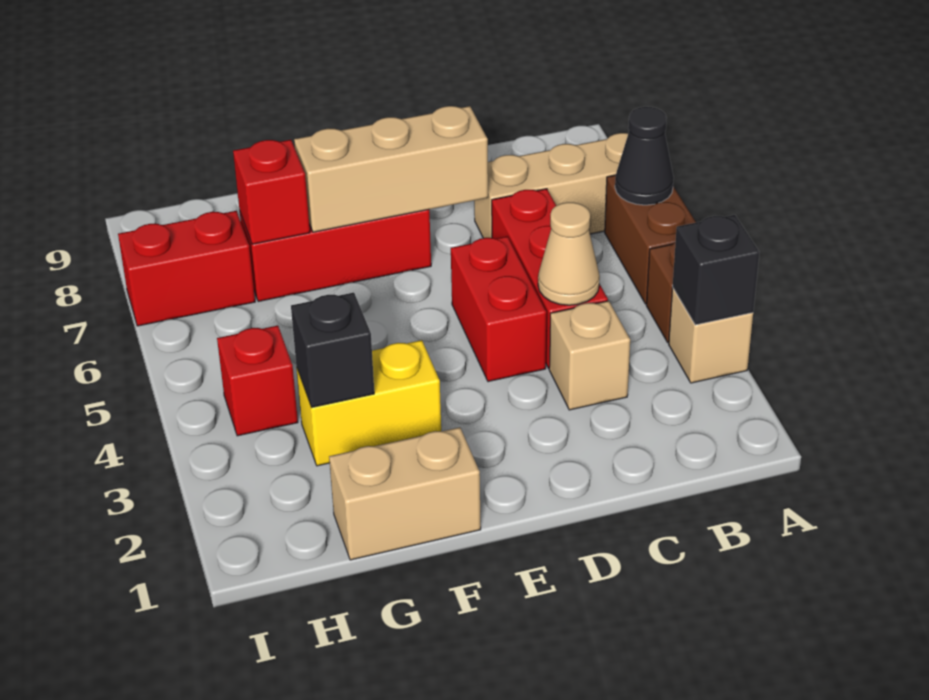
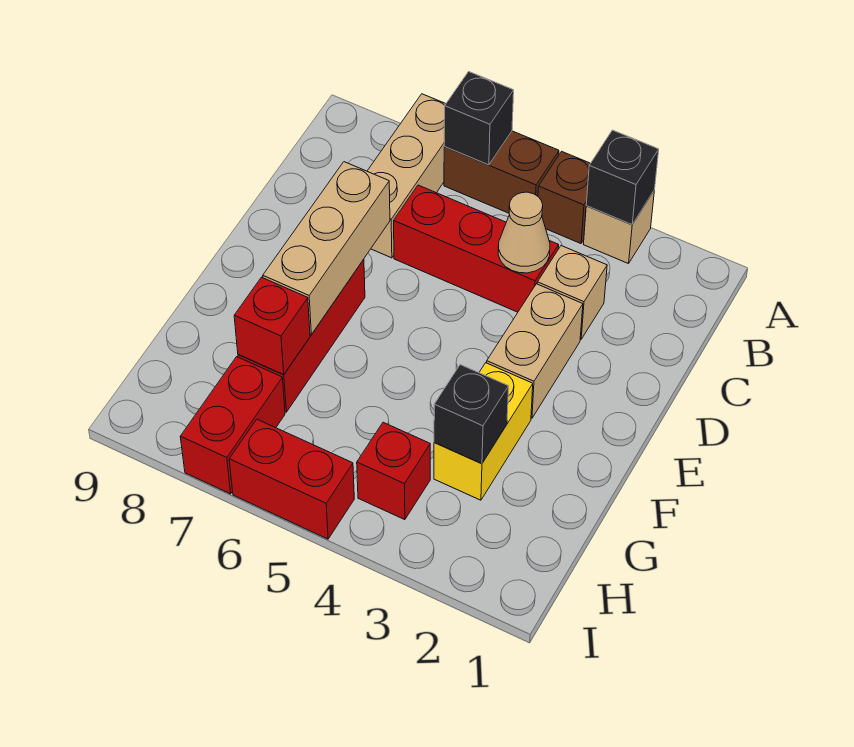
black 1x1 cone [615,107,674,205] -> black 1x1 brick [444,72,514,165]
red 1x2 brick [451,236,546,382] -> red 1x2 brick moved to [229,419,354,539]
tan 1x2 brick [329,427,481,560] -> tan 1x2 brick moved to [487,284,583,418]

